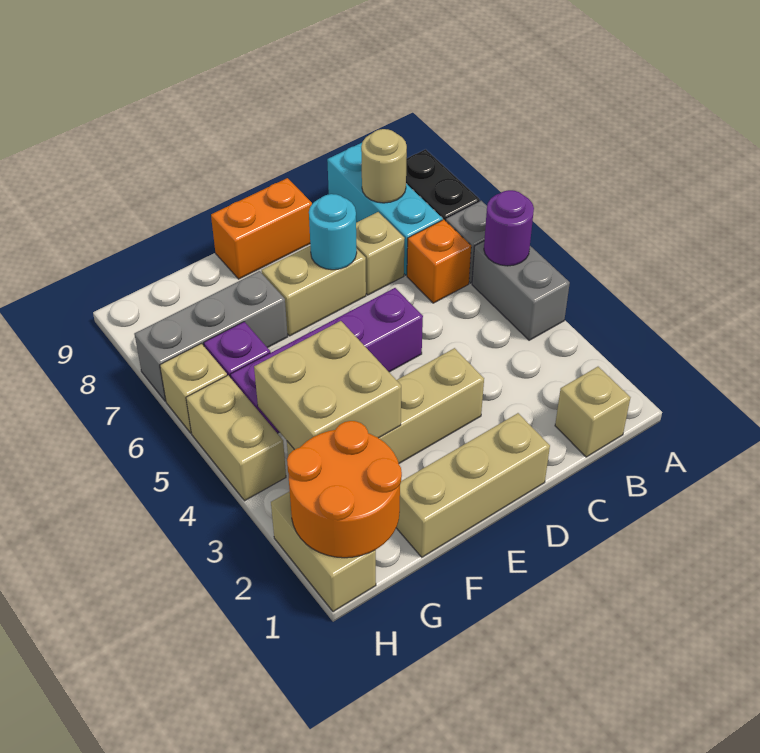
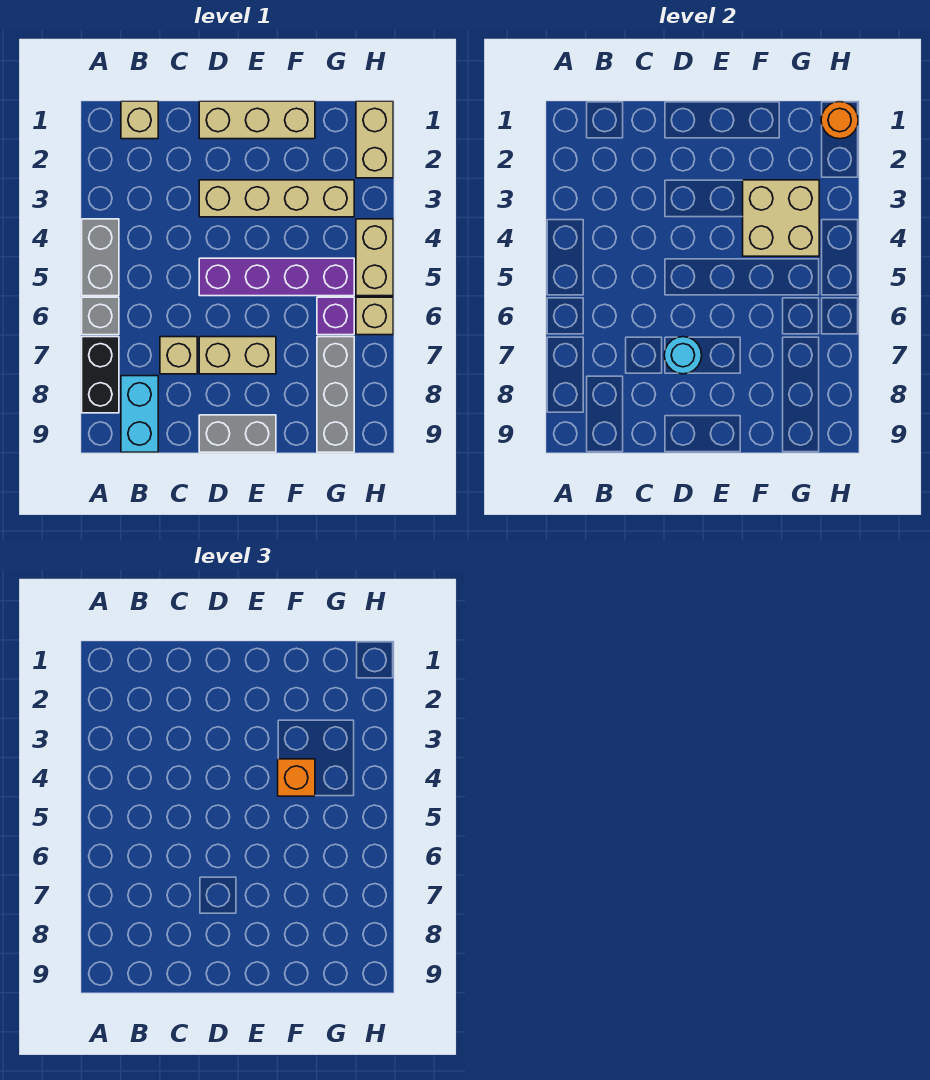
purple 1x1 round brick [484,190,534,266] -> none
orange 1x1 brick [407,220,471,303] -> orange 1x1 brick moved to [278,759,315,796]
cyan 1x3 brick [327,143,443,275] -> cyan 1x2 brick [121,376,158,452]
tan 1x1 round brick [361,129,407,203] -> none
orange 1x2 brick [211,178,312,279] -> grey 1x2 brick [199,415,276,452]
grey 1x3 brick [134,271,288,401] -> grey 1x3 brick turned to [317,337,354,452]
orange 2x2 round brick [287,421,402,558] -> orange 1x1 round brick [821,102,858,139]

